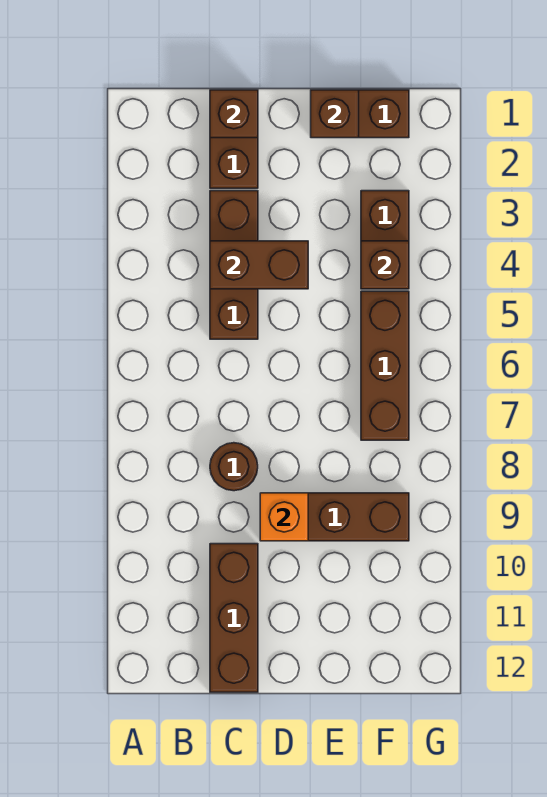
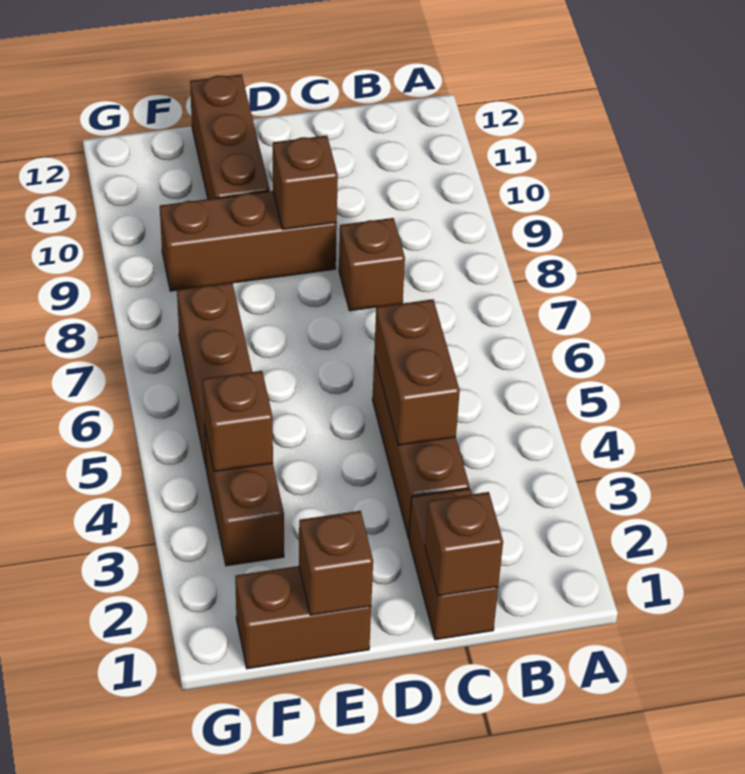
brown 1x2 brick [210,241,308,289] -> brown 1x2 brick turned to [374,299,460,445]
brown 1x1 round brick [210,443,258,491] -> brown 1x1 brick [339,218,405,311]
brown 1x3 brick [210,544,258,692] -> brown 1x3 brick moved to [190,74,270,199]
orange 1x1 brick [260,493,308,541] -> brown 1x1 brick [273,136,338,230]

